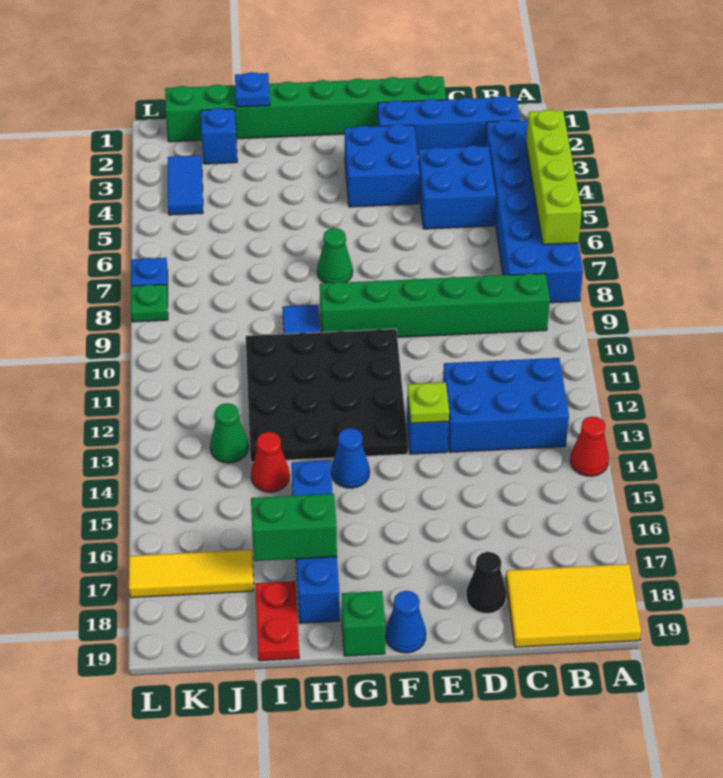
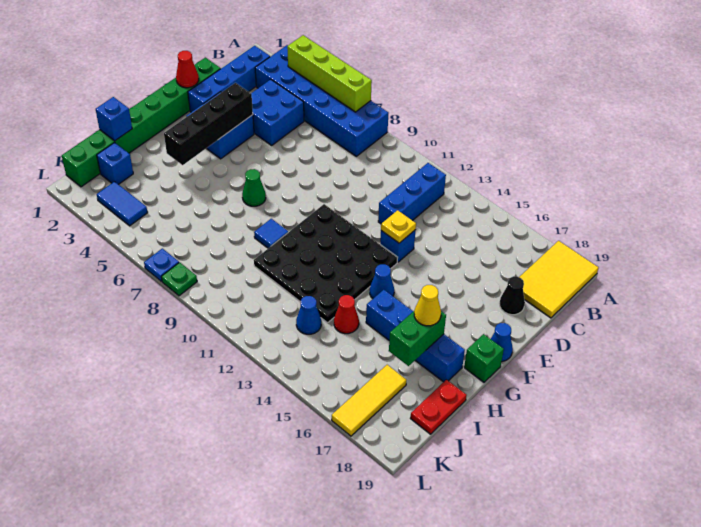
red 1x1 cone [570,416,609,476] -> red 1x1 cone moved to [176,51,199,88]
green 1x6 brick [320,273,550,337] -> none
blue 2x3 brick [443,358,569,452] -> blue 1x3 brick [378,163,446,224]
none -> black 1x4 brick [164,83,253,165]
lime 1x1 plate [408,382,449,423] -> yellow 1x1 plate [381,210,416,243]
none -> yellow 1x1 cone [414,285,441,326]
blue 1x1 plate [235,72,270,107] -> blue 1x1 brick [96,97,132,141]
red 1x2 plate [255,581,299,661] -> red 1x2 plate turned to [410,380,467,434]
green 1x1 cone [210,403,248,463] -> blue 1x1 cone [296,296,321,334]

